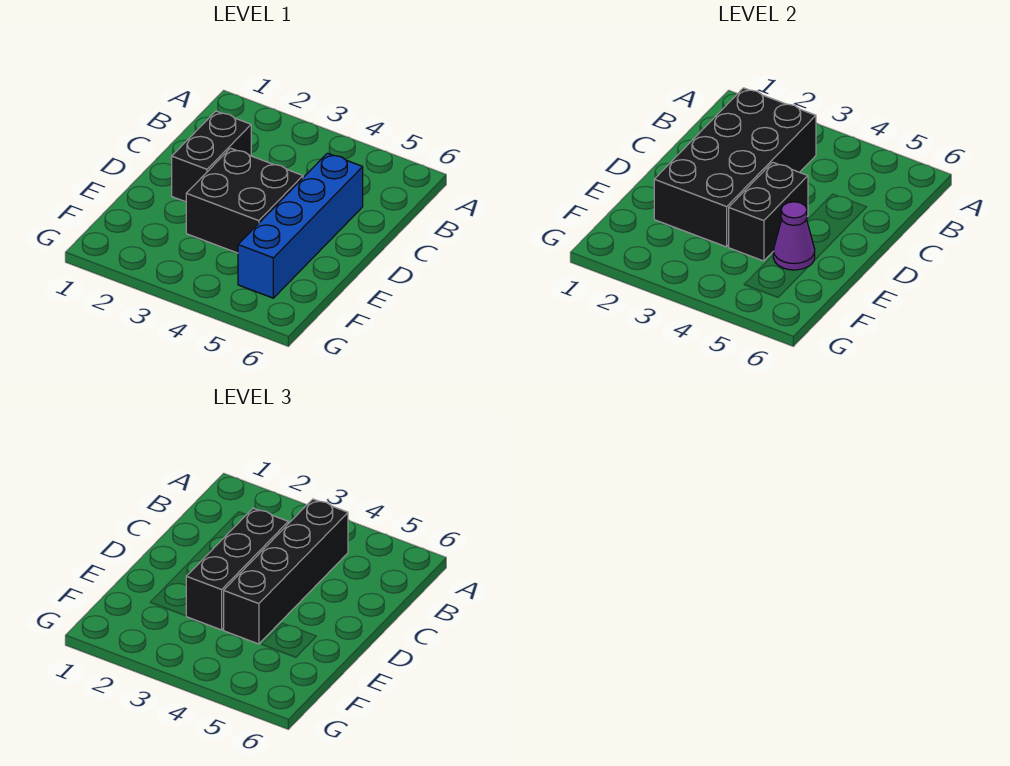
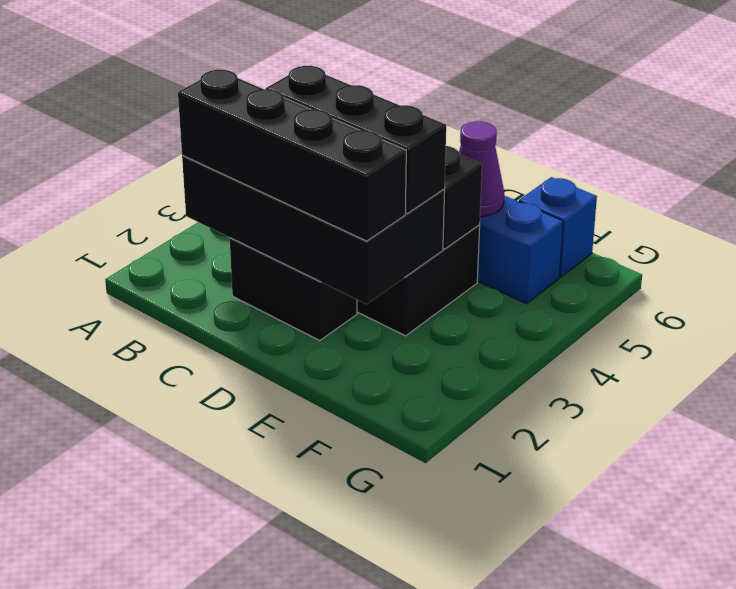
black 1x4 brick [224,499,348,644] -> black 1x4 brick moved to [178,70,406,241]
none -> blue 1x1 brick [519,177,597,277]

